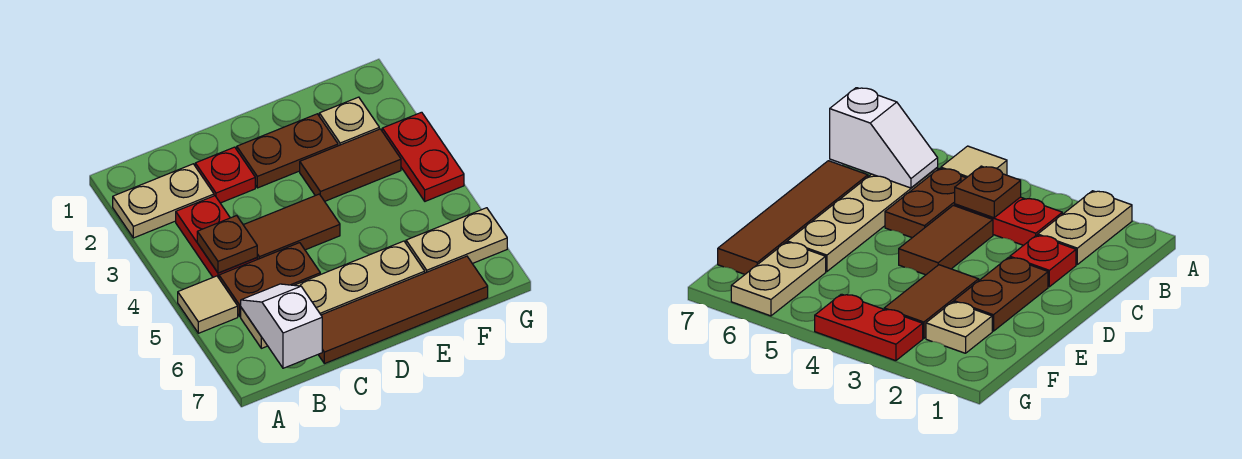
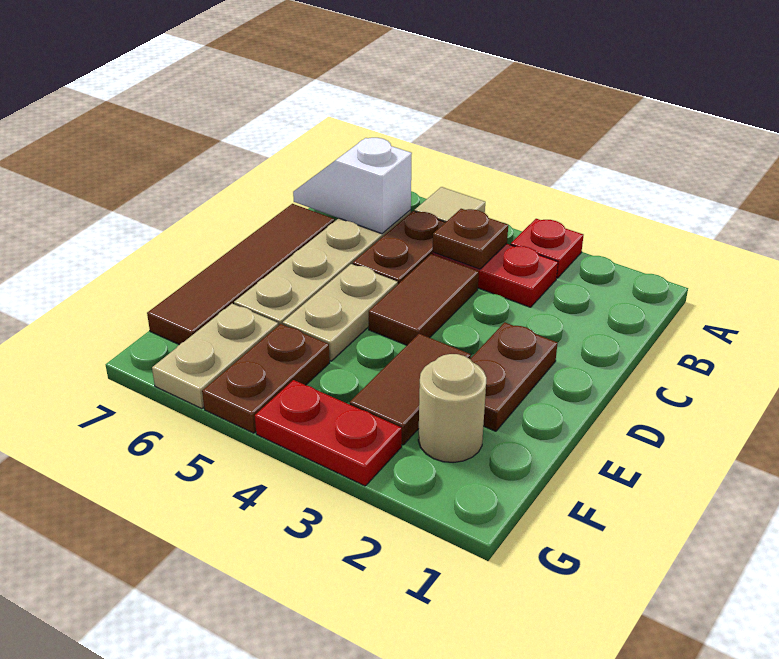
tan 1x2 plate [113,164,214,238] -> tan 1x2 plate moved to [282,264,398,361]
white 1x2 slope [241,284,322,368] -> white 1x2 slope turned to [293,138,412,234]
red 1x1 plate [195,147,255,203] -> red 1x1 plate moved to [511,219,583,278]
tan 1x1 plate [319,97,379,146] -> tan 1x1 round brick [418,354,487,463]
none -> brown 1x2 plate [202,324,330,433]

